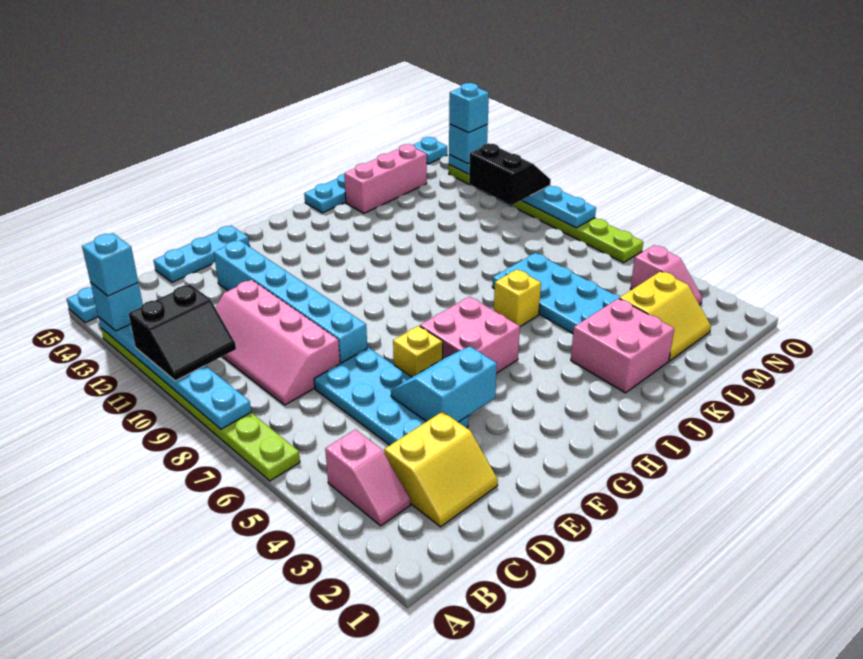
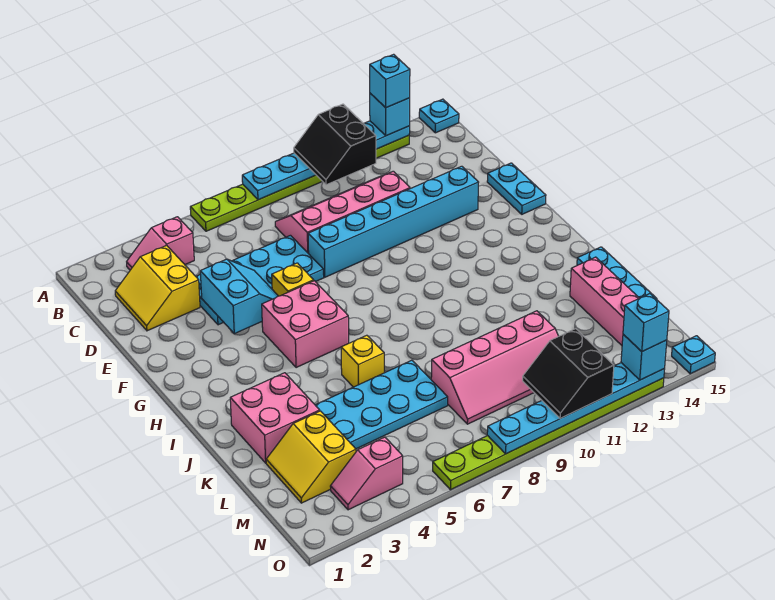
cyan 1x3 plate [154,226,250,282] -> cyan 1x2 plate [487,163,546,214]
none -> pink 2x4 slope [431,311,559,424]
black 2x2 slope [469,143,551,205] -> black 2x2 slope turned to [523,329,614,418]

